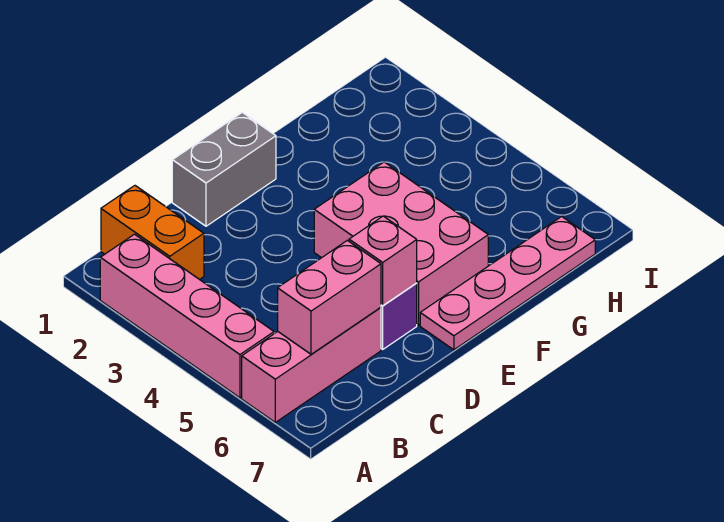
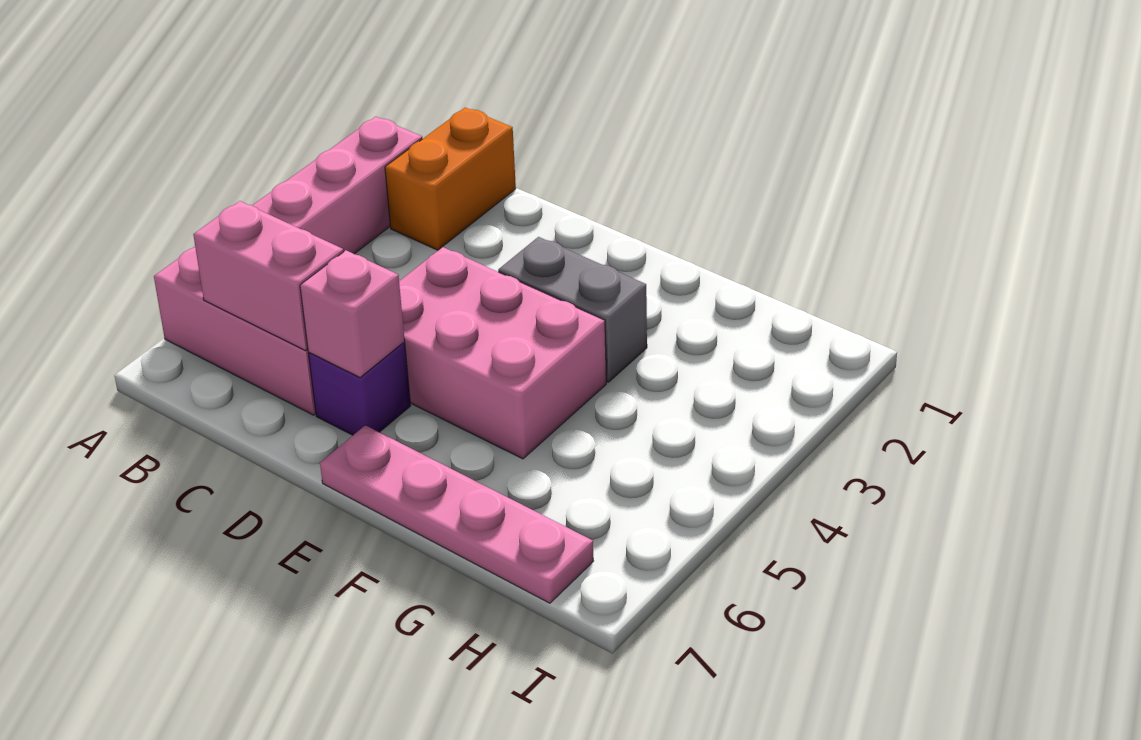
grey 1x2 brick [172,112,276,226] -> grey 1x2 brick moved to [498,237,647,382]
pink 2x3 brick [314,162,488,325] -> pink 2x3 brick turned to [399,247,606,459]

